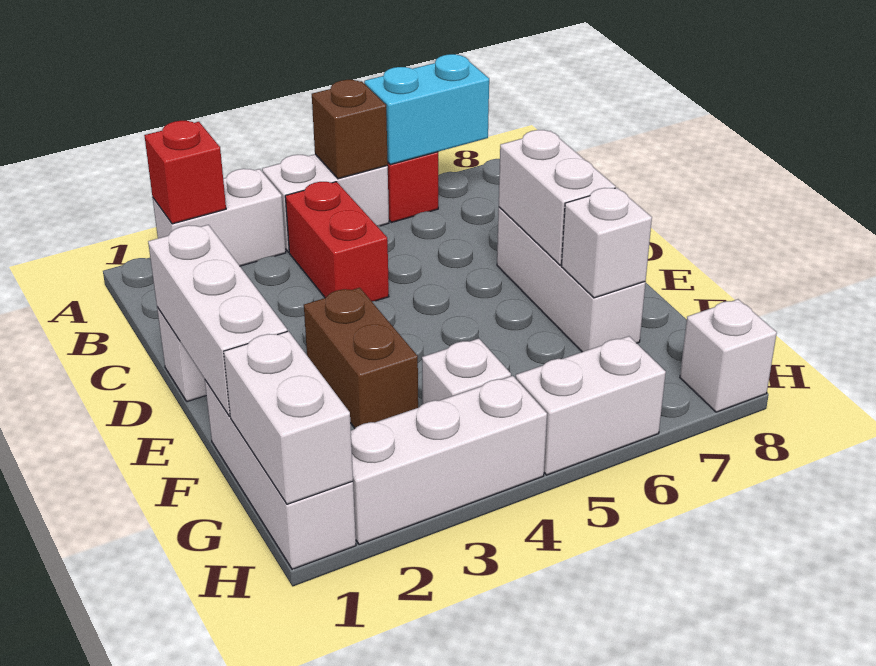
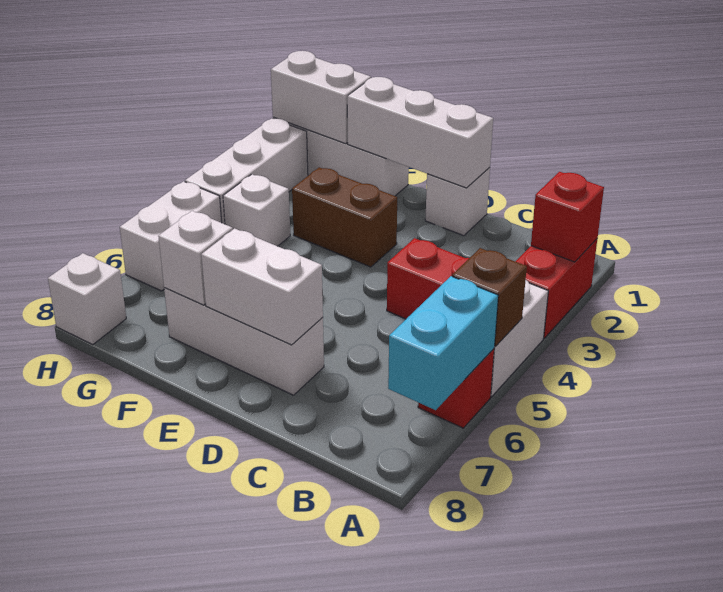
white 1x2 brick [153,169,286,266] -> red 1x2 brick [516,239,597,338]

